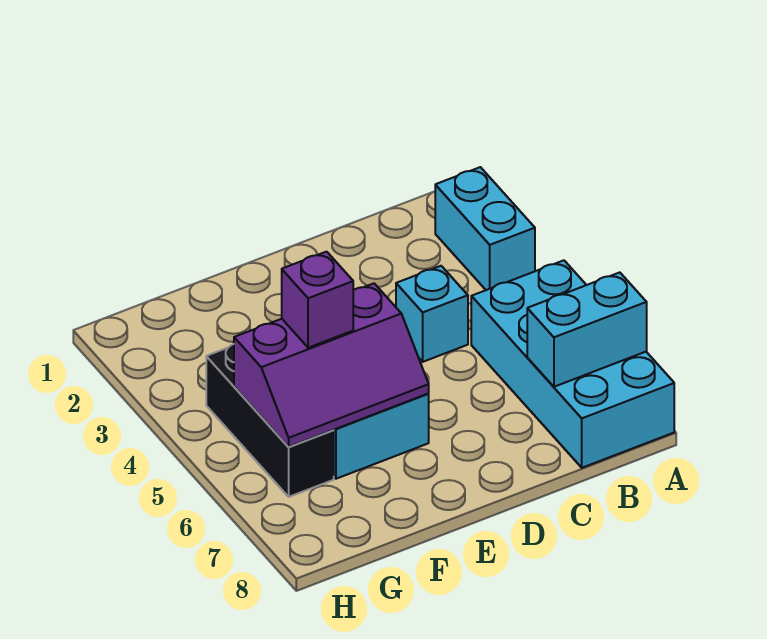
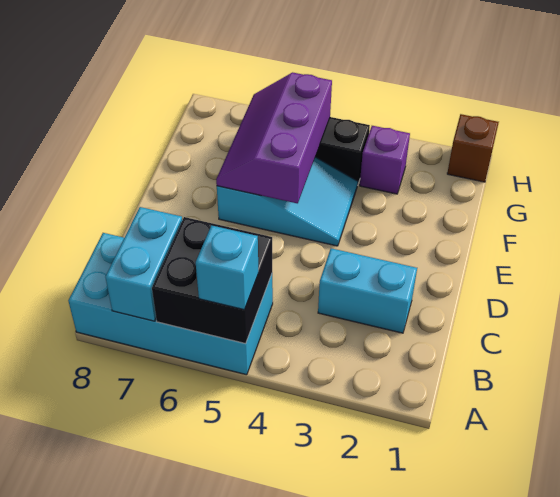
cyan 1x2 brick [435,167,535,290] -> cyan 1x2 brick moved to [318,248,417,333]
none -> black 2x2 brick [152,217,272,344]
cyan 1x1 brick [396,266,468,362] -> cyan 1x1 brick moved to [196,225,258,310]
purple 1x1 brick [282,252,353,348] -> purple 1x1 brick moved to [360,126,410,194]
none -> brown 1x1 brick [447,114,499,182]

